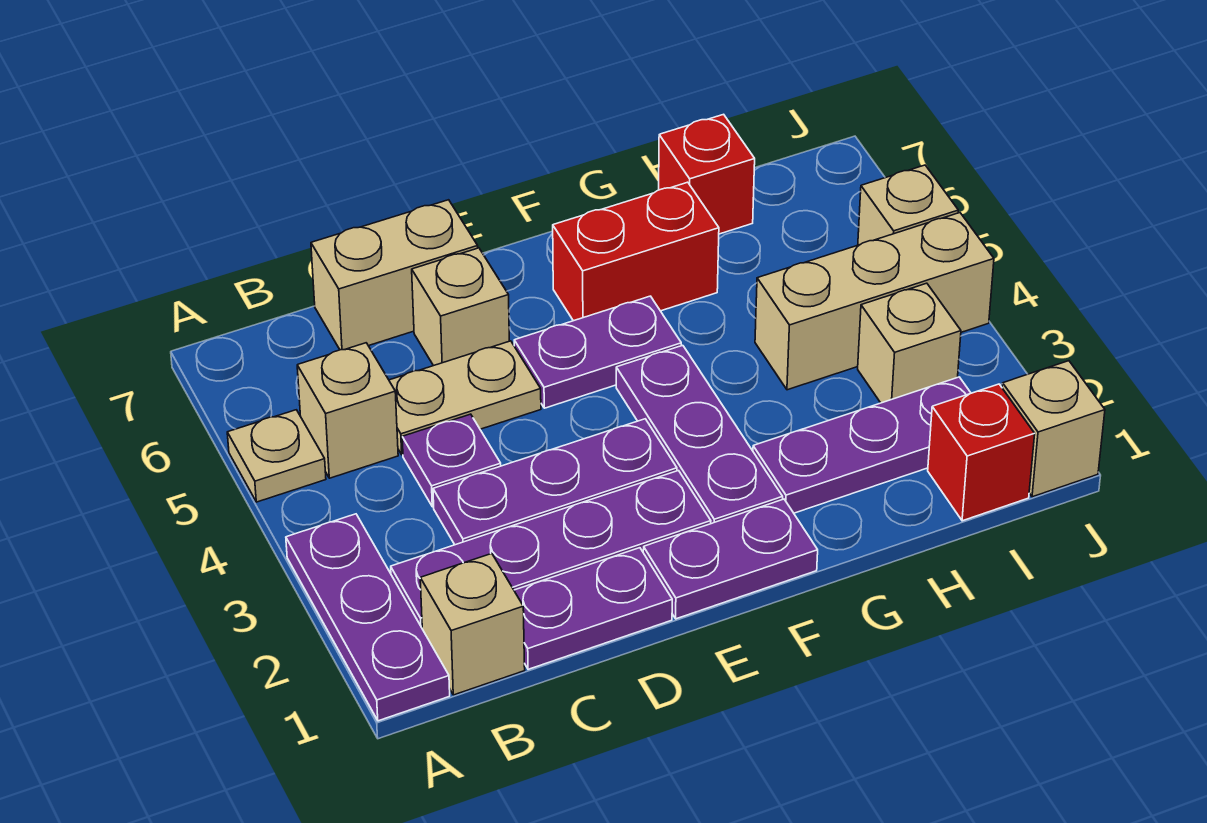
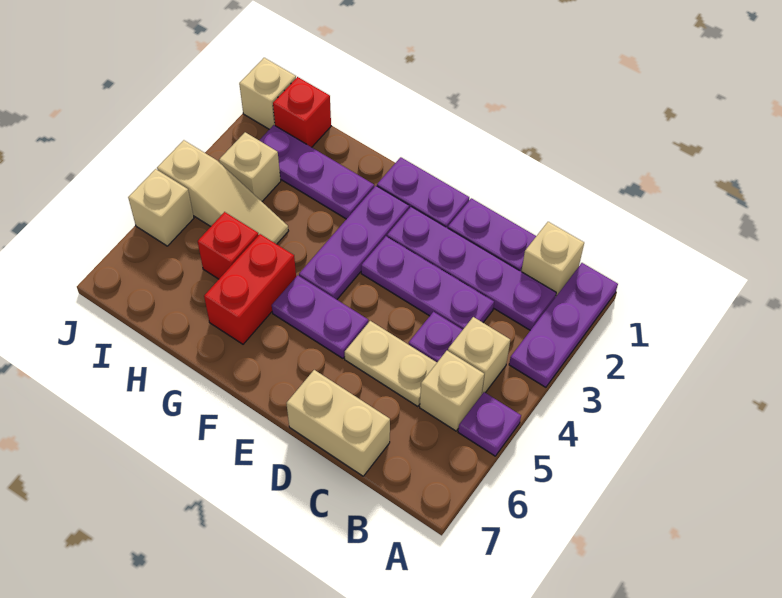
tan 1x1 plate [227,410,326,502] -> purple 1x1 plate [458,392,521,456]
tan 1x1 brick [412,248,509,366] -> tan 1x1 brick moved to [448,317,510,395]
red 1x2 brick [553,182,719,321] -> red 1x2 brick turned to [204,234,296,344]
tan 1x3 brick [755,213,994,390] -> tan 1x3 slope [157,140,288,244]
red 1x1 brick [659,114,755,234] -> red 1x1 brick moved to [198,212,258,279]

